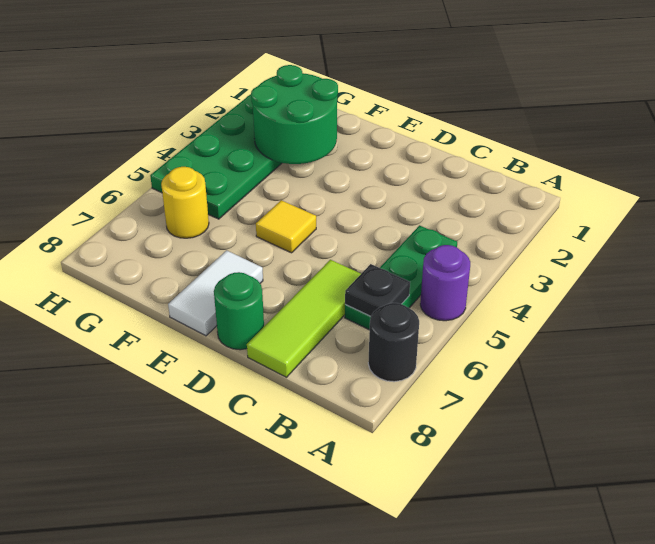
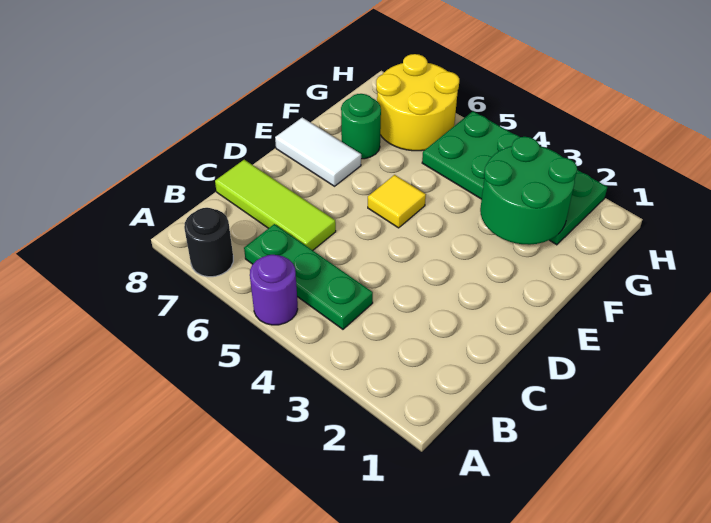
black 1x1 plate [345,264,410,317] -> none
green 1x1 round brick [214,272,264,350] -> green 1x1 round brick moved to [341,94,381,159]
yellow 1x1 round brick [161,167,209,238] -> yellow 2x2 round brick [376,54,459,151]

